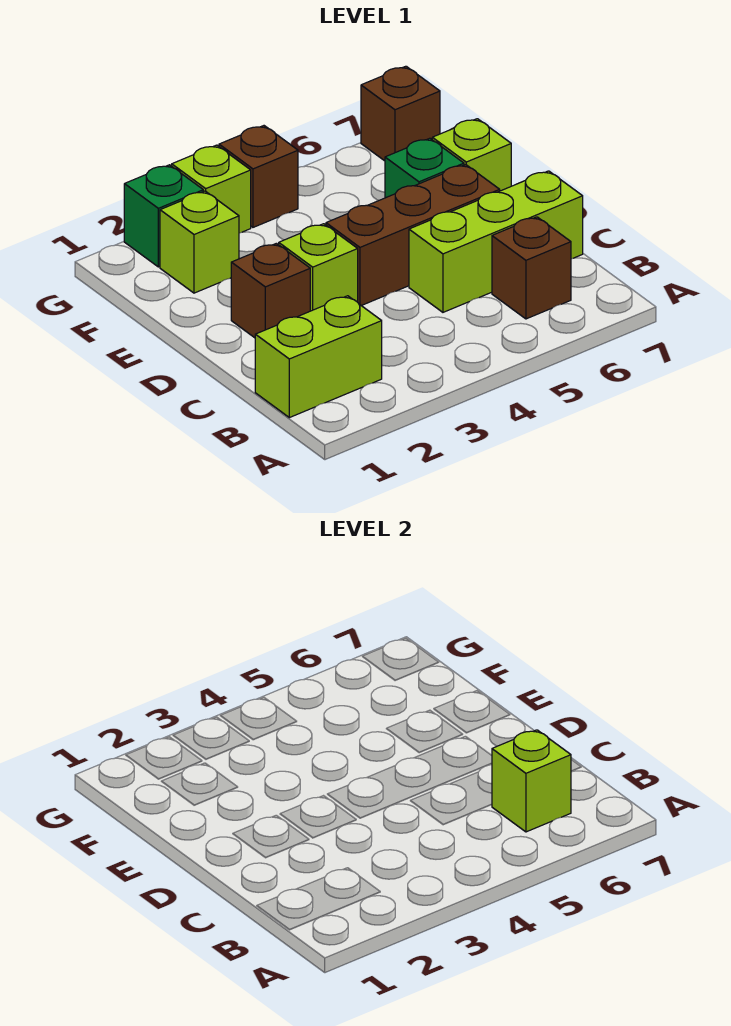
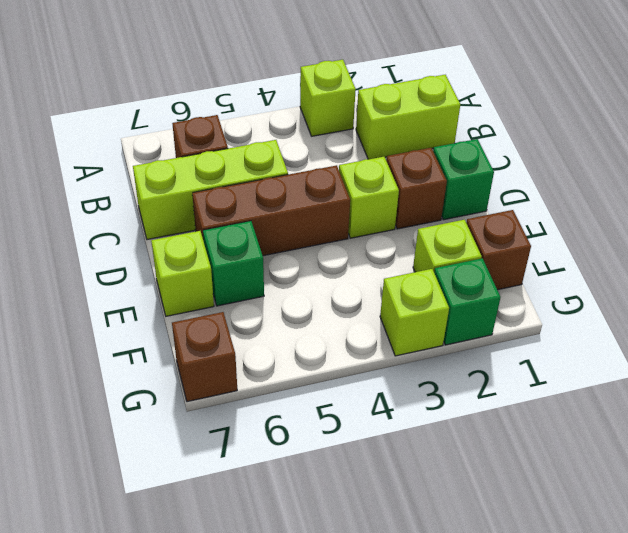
lime 1x1 brick [492,730,571,832] -> lime 1x1 brick moved to [300,60,356,136]
none -> green 1x1 brick [433,139,494,220]
brown 1x1 brick [219,126,298,227] -> brown 1x1 brick moved to [466,210,531,290]

